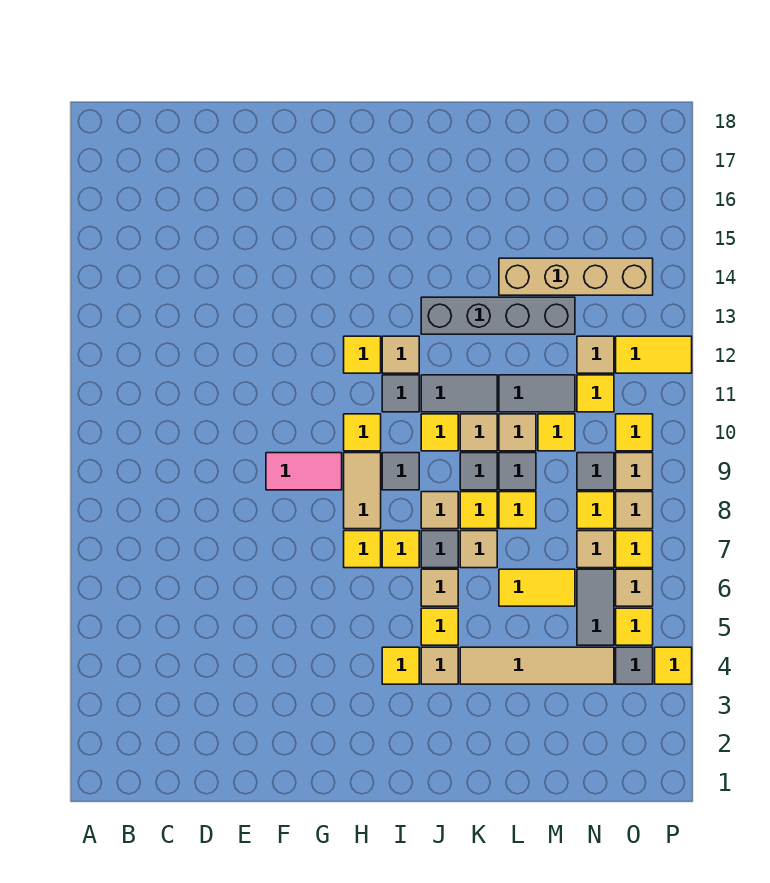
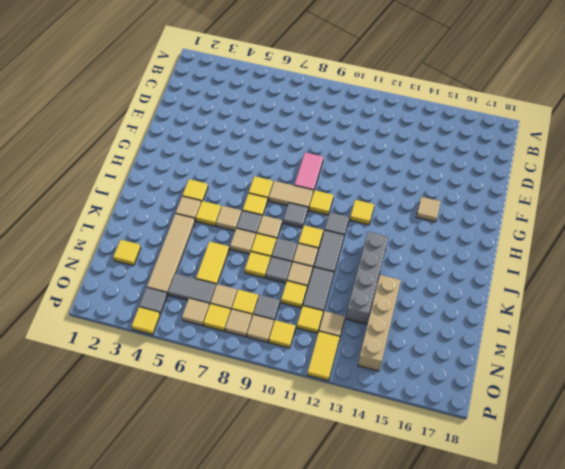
tan 1x1 tile [382,336,419,373] -> tan 1x1 tile moved to [416,197,441,222]
yellow 1x1 tile [616,608,653,645] -> yellow 1x1 tile moved to [113,240,141,266]

